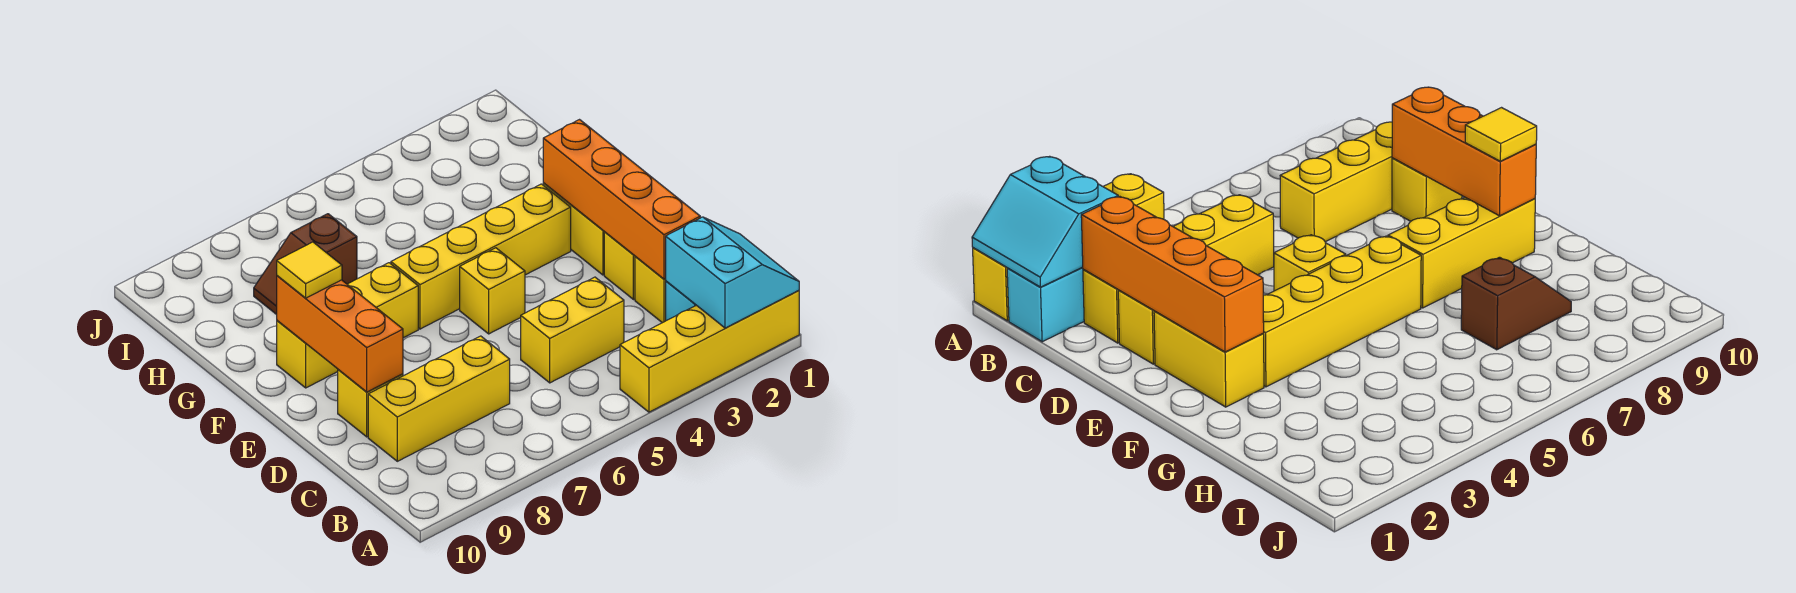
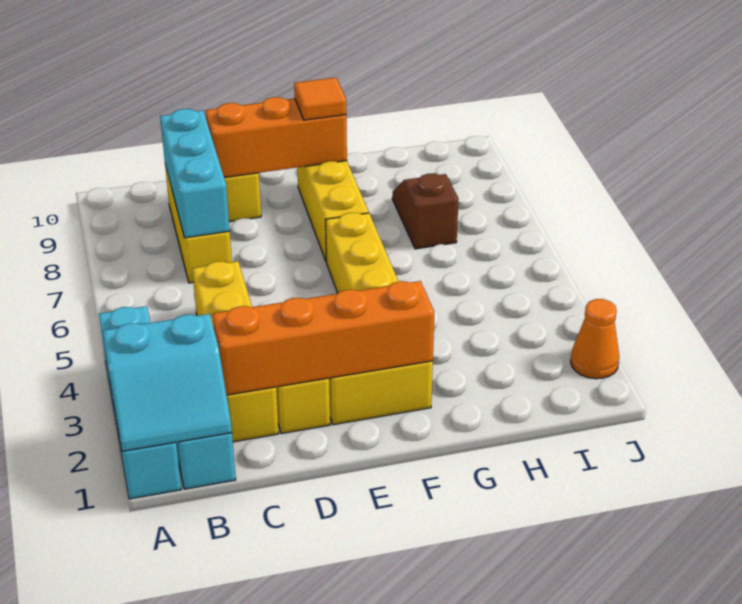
yellow 1x4 brick [620,290,799,412] -> cyan 1x4 brick [99,306,181,499]
none -> cyan 1x3 brick [160,109,230,238]
yellow 1x1 brick [460,248,525,334] -> none
yellow 1x1 tile [277,242,342,298] -> orange 1x1 tile [294,78,346,120]
none -> orange 1x1 cone [571,299,619,379]

